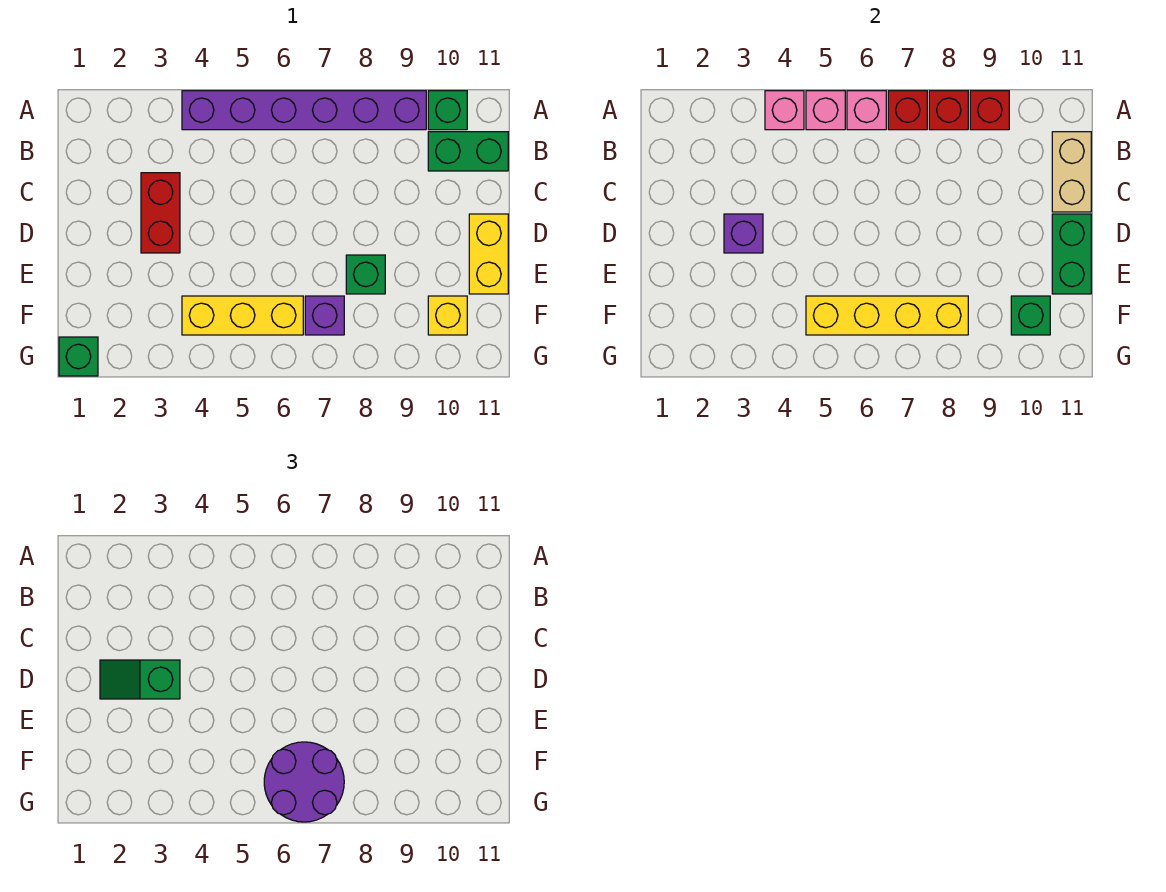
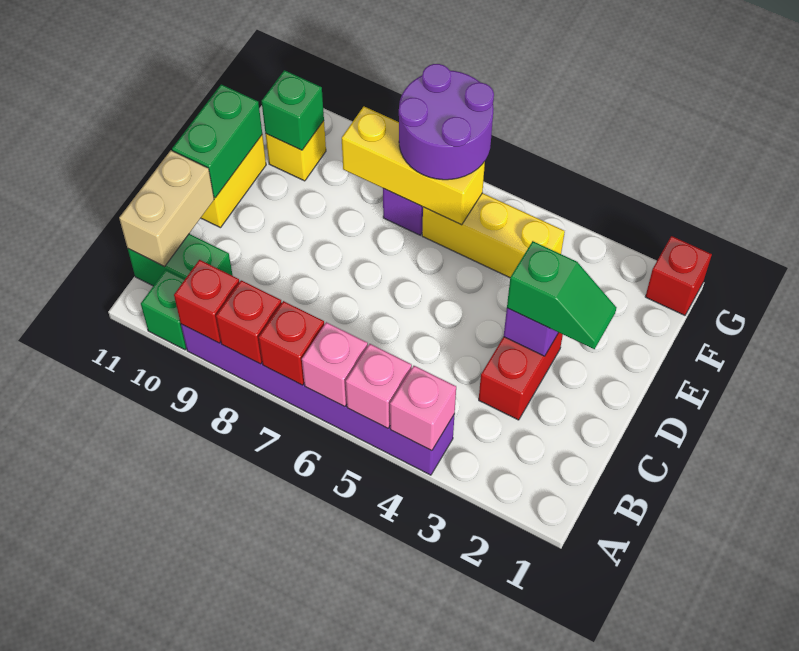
green 1x1 brick [346,255,385,294] -> none
yellow 1x4 brick [806,296,968,335] -> yellow 1x3 brick [342,107,485,225]
green 1x1 brick [59,337,98,376] -> red 1x1 brick [645,236,712,315]

